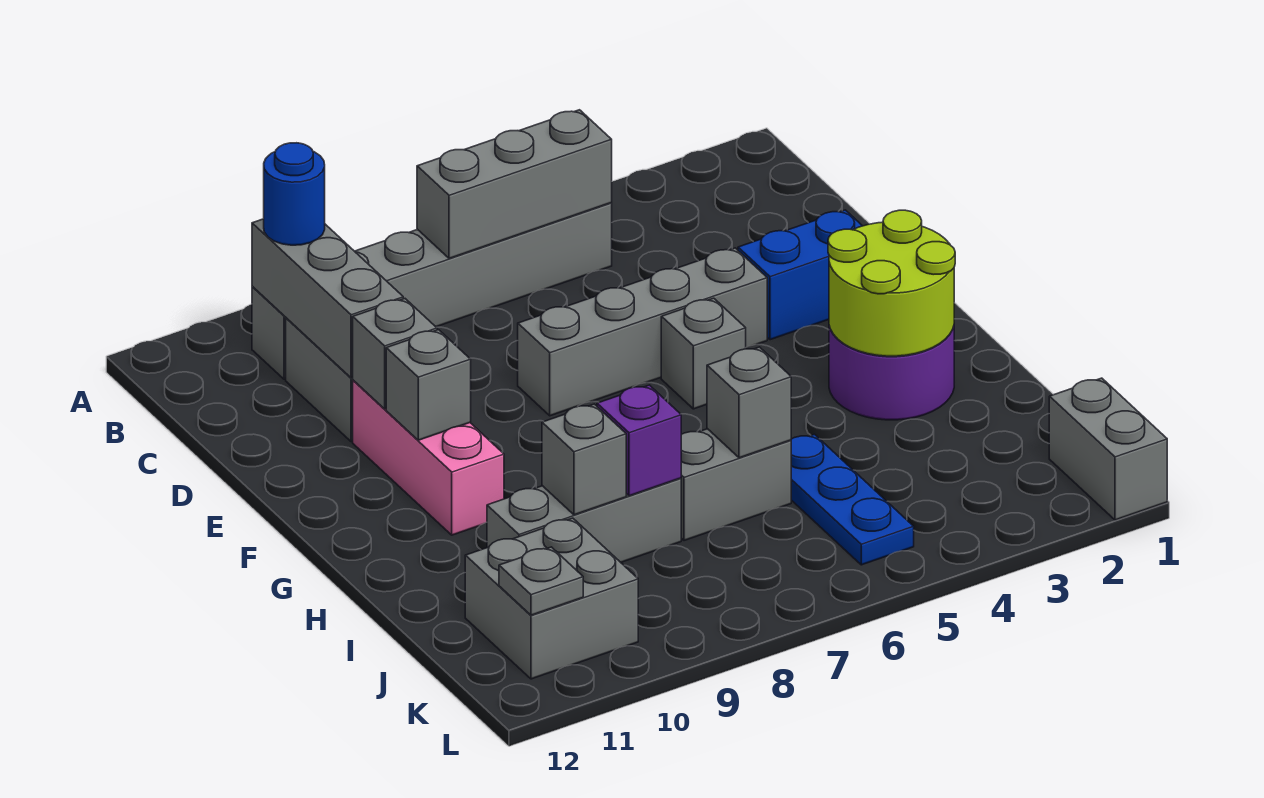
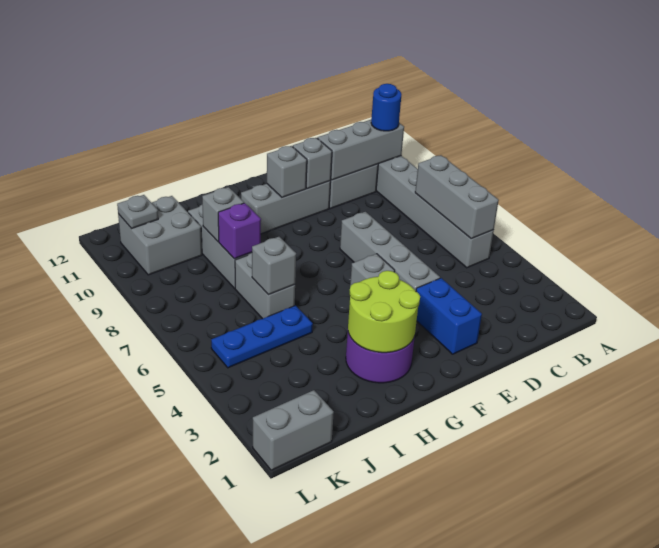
pink 1x3 brick [353,380,504,535] -> grey 1x3 brick [241,181,331,234]

